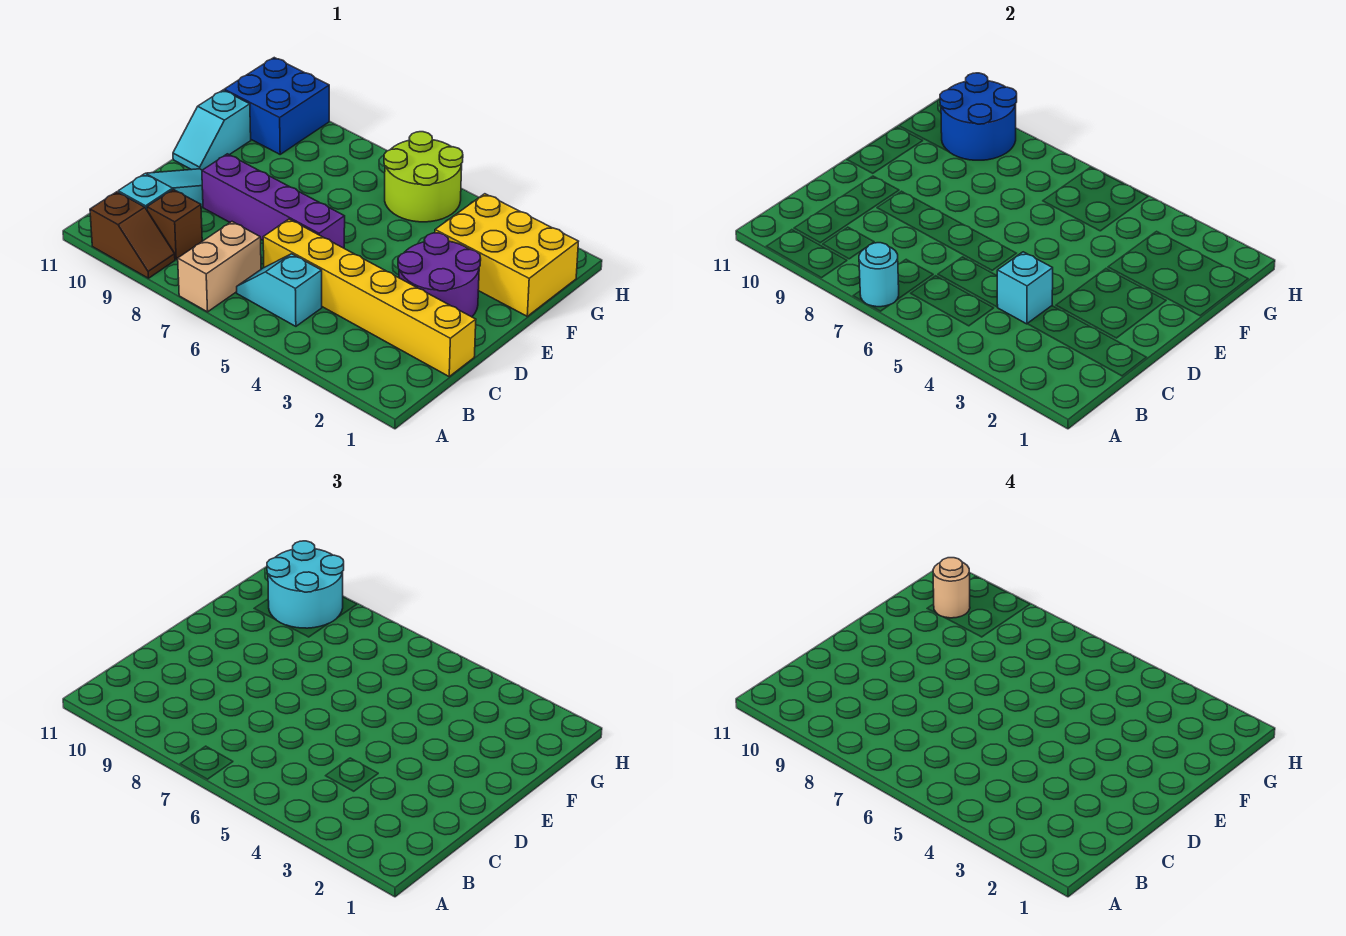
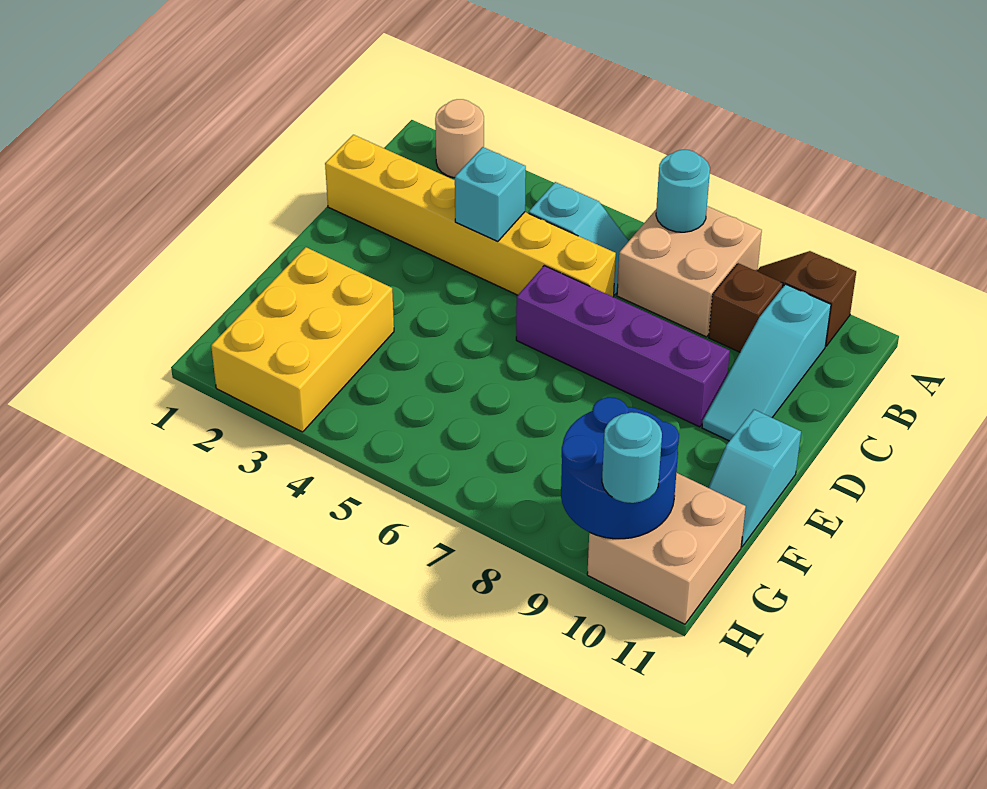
tan 1x2 brick [178,222,261,312] -> tan 2x2 brick [617,206,762,337]
purple 2x2 round brick [398,233,481,317] -> none
cyan 1x2 slope [173,90,251,170] -> cyan 1x2 slope turned to [708,410,801,547]
yellow 2x3 brick [435,194,579,316] -> yellow 2x3 brick turned to [211,247,394,432]
lime 2x2 round brick [384,132,463,222] -> none
cyan 2x2 round brick [267,541,344,628] -> cyan 1x1 round brick [602,412,662,503]
blue 2x2 brick [224,58,329,154] -> tan 2x2 brick [587,473,746,624]
tan 1x1 round brick [933,558,970,618] -> tan 1x1 round brick moved to [435,99,484,178]

